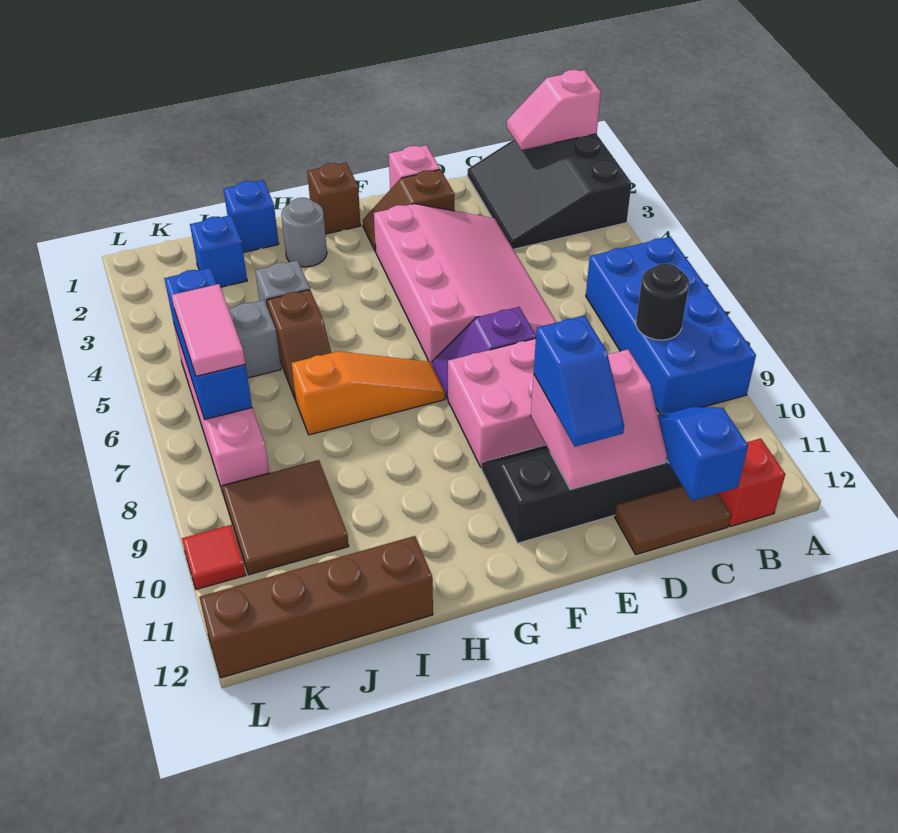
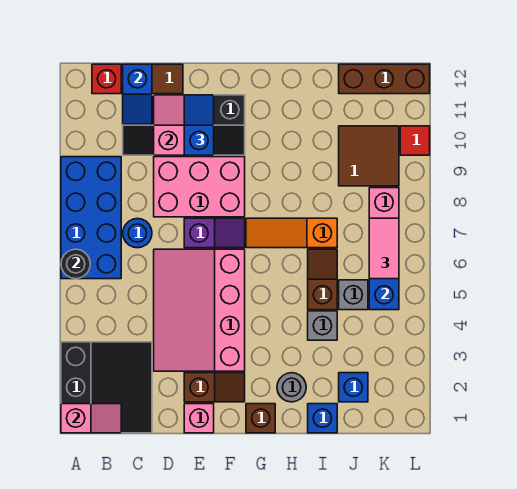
black 1x1 round brick [636,264,689,340] -> black 1x1 round brick moved to [61,249,90,279]
none -> blue 1x1 round brick [123,218,152,248]
brown 1x4 brick [199,536,433,678] -> brown 1x3 brick [339,64,430,94]

